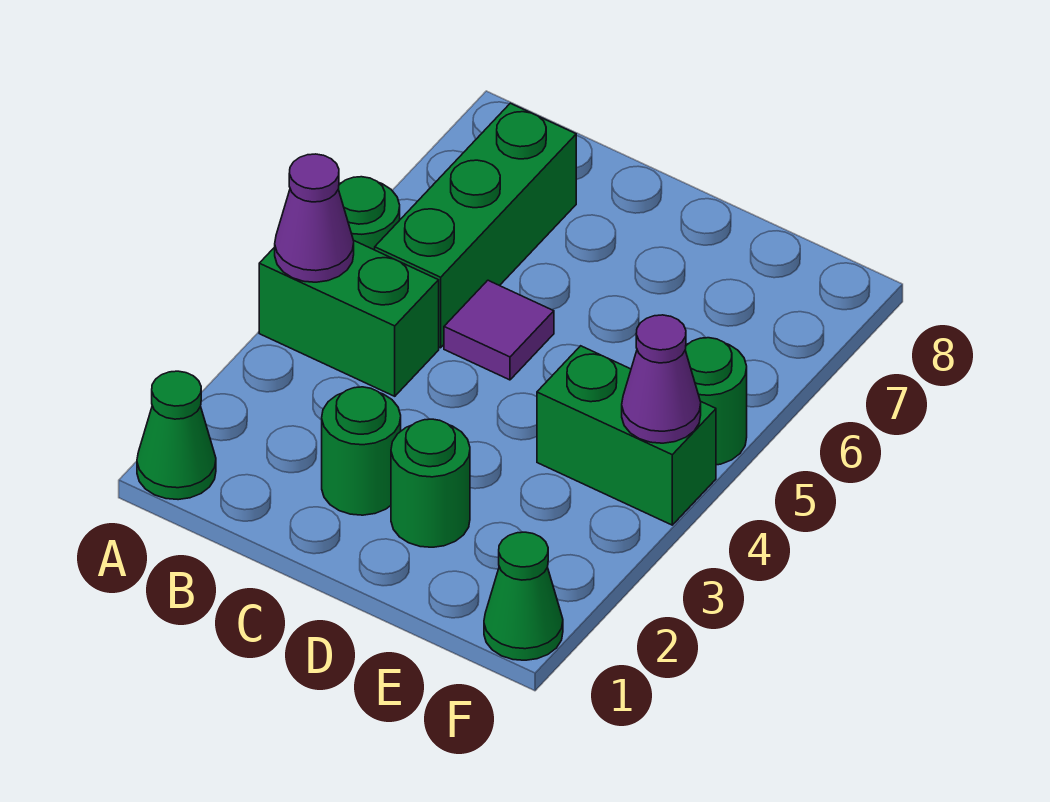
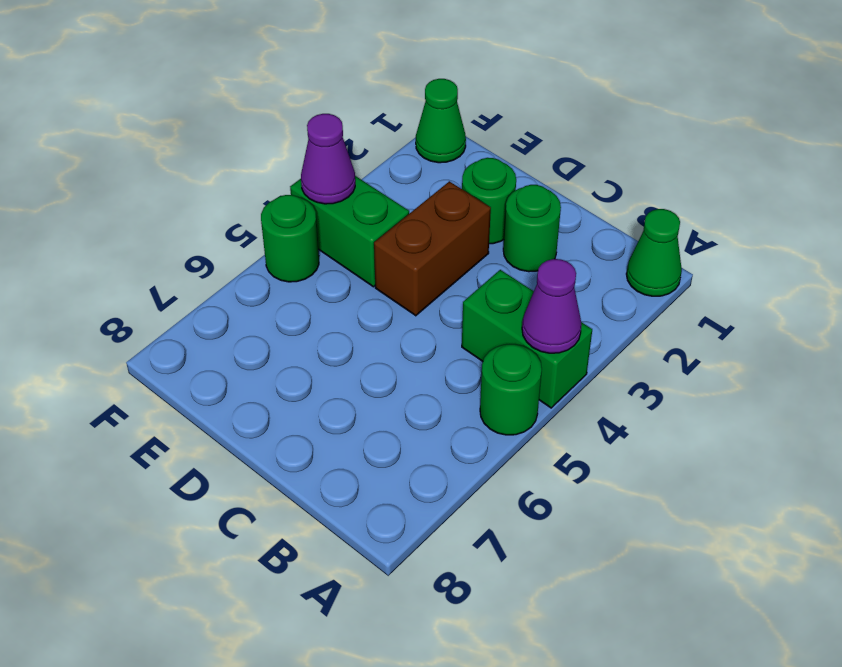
green 1x3 brick [375,103,576,348] -> none
purple 1x1 tile [444,280,554,380] -> none
none -> brown 1x2 brick [374,181,491,316]

